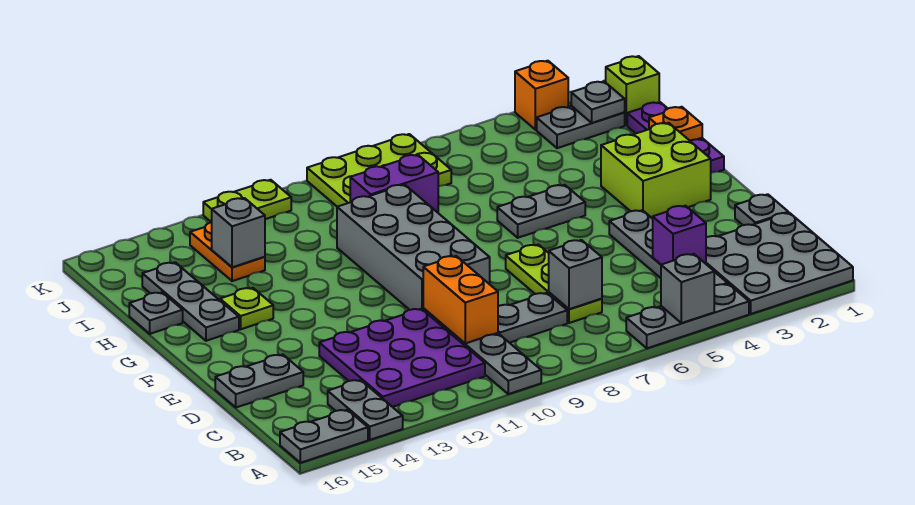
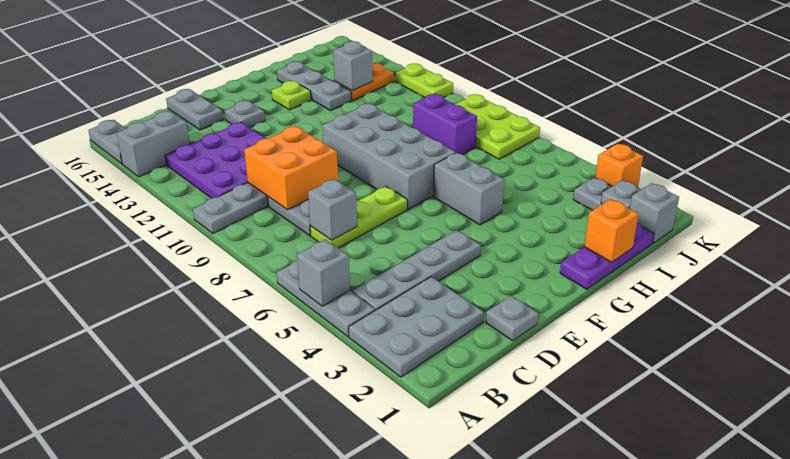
grey 3x3 plate [706,213,853,314] -> grey 2x3 plate [349,277,484,377]
grey 1x2 plate [328,380,403,440] -> grey 1x2 brick [117,111,190,177]
purple 1x1 brick [653,206,706,265] -> none
orange 1x2 brick [423,256,498,343] -> orange 2x2 brick [244,126,338,210]
grey 2x4 brick [337,185,490,317] -> grey 2x4 brick turned to [323,104,456,209]
lime 2x2 brick [601,123,711,219] -> none
grey 1x2 plate [497,185,585,238] -> grey 1x2 brick [433,153,504,225]
grey 1x3 plate [142,262,239,341] -> grey 1x3 plate turned to [277,61,351,111]
orange 1x1 plate [649,107,702,141] -> orange 1x1 brick [584,199,638,262]
grey 1x1 plate [129,292,183,334] -> grey 1x1 plate moved to [224,101,265,128]
lime 1x1 brick [606,56,659,125] -> grey 1x1 brick [630,183,679,243]

